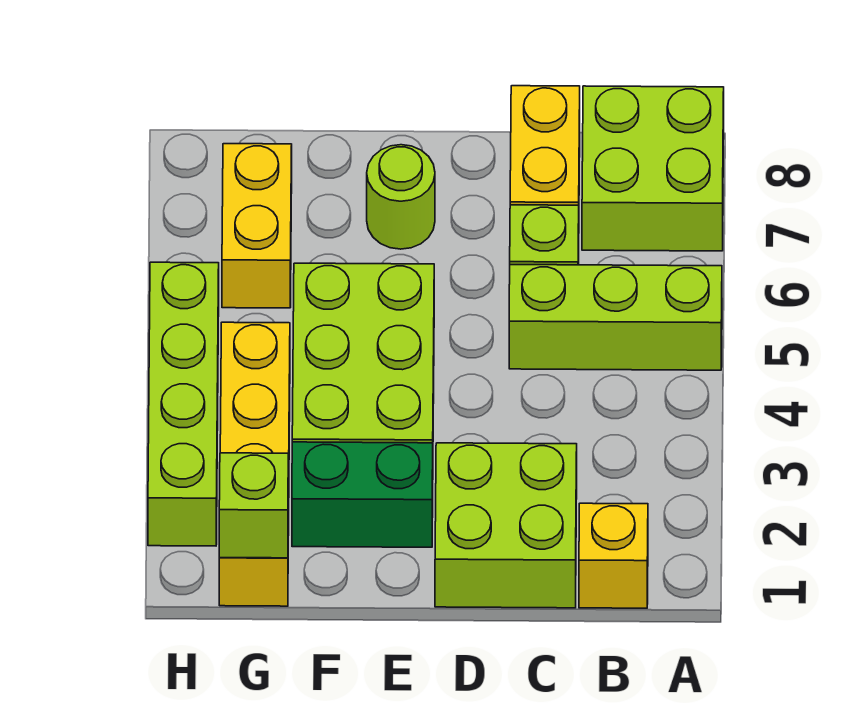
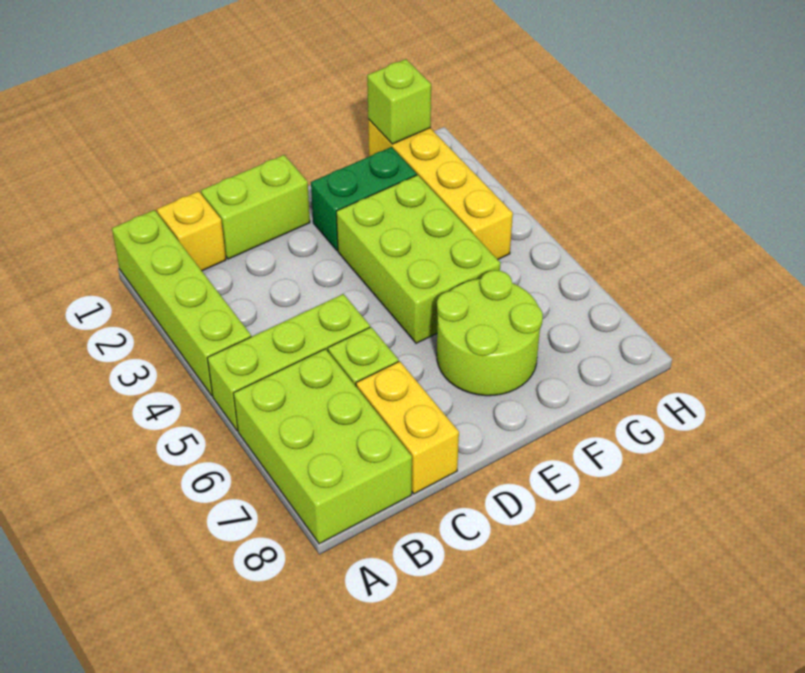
lime 2x2 brick [582,86,724,251] -> lime 2x3 brick [234,349,412,544]
lime 2x2 brick [435,443,577,608] -> lime 1x2 brick [201,155,310,259]
lime 1x1 round brick [367,145,435,249] -> lime 2x2 round brick [437,270,543,396]
yellow 1x2 brick [222,144,292,308] -> none
lime 1x4 brick [148,262,219,546] -> lime 1x4 brick moved to [112,210,251,396]

